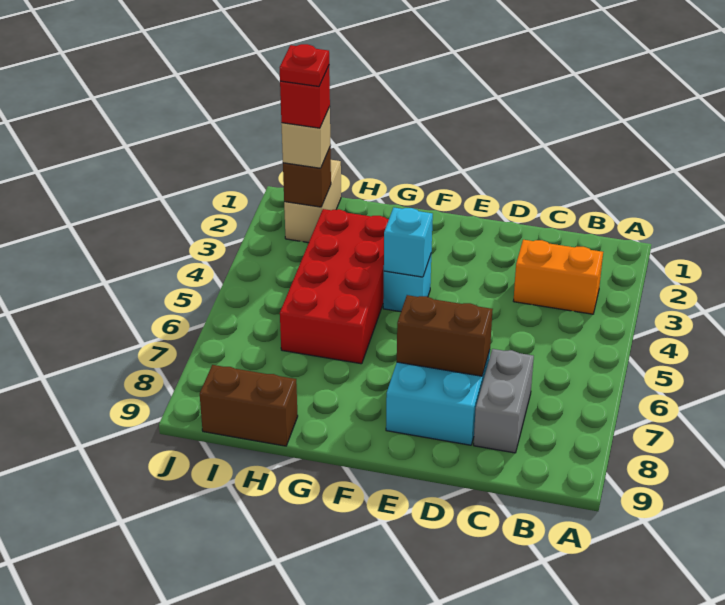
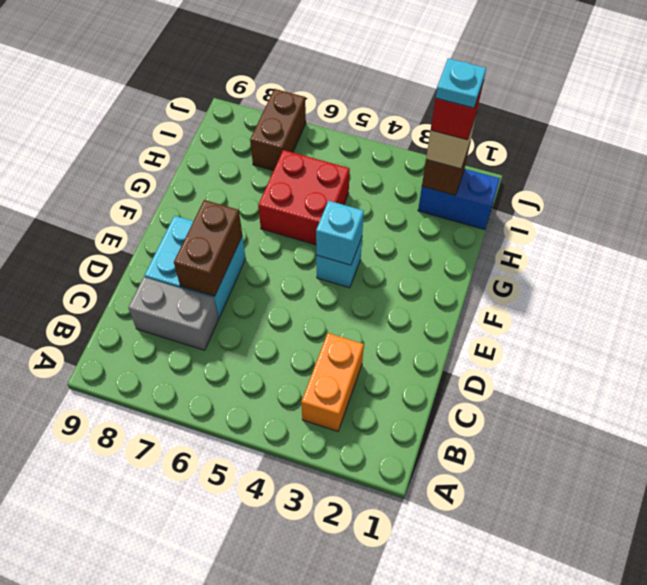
red 2x4 brick [280,209,389,364] -> red 2x2 brick [258,150,350,245]
brown 1x2 brick [200,365,298,446] -> brown 1x2 brick moved to [250,89,306,171]
tan 1x2 brick [284,160,341,243] -> blue 1x2 brick [418,169,500,230]
red 1x1 plate [280,44,329,86] -> cyan 1x1 plate [436,58,486,108]

